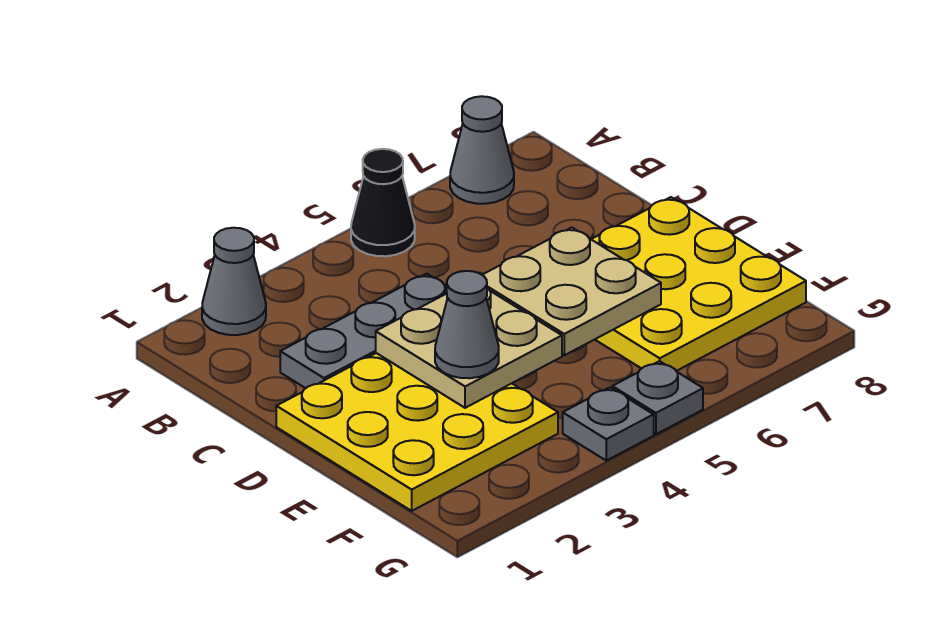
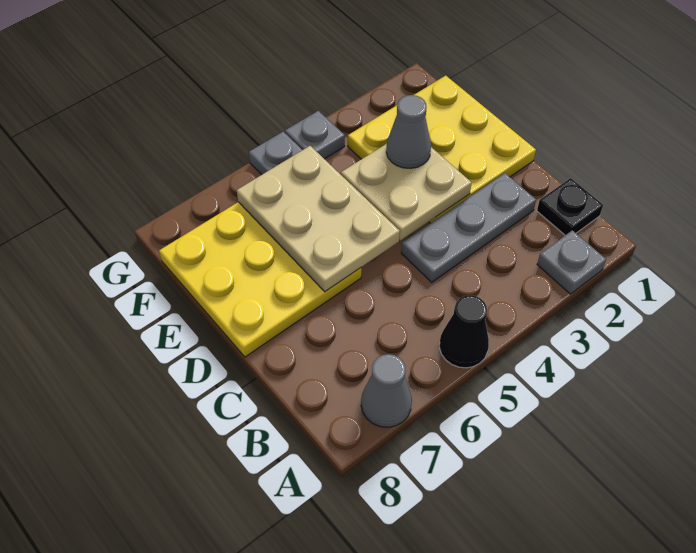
grey 1x1 cone [202,228,266,335] -> grey 1x1 plate [537,230,606,294]
none -> black 1x1 plate [537,178,603,235]
tan 2x2 plate [483,227,661,355] -> tan 2x3 plate [237,146,400,292]

